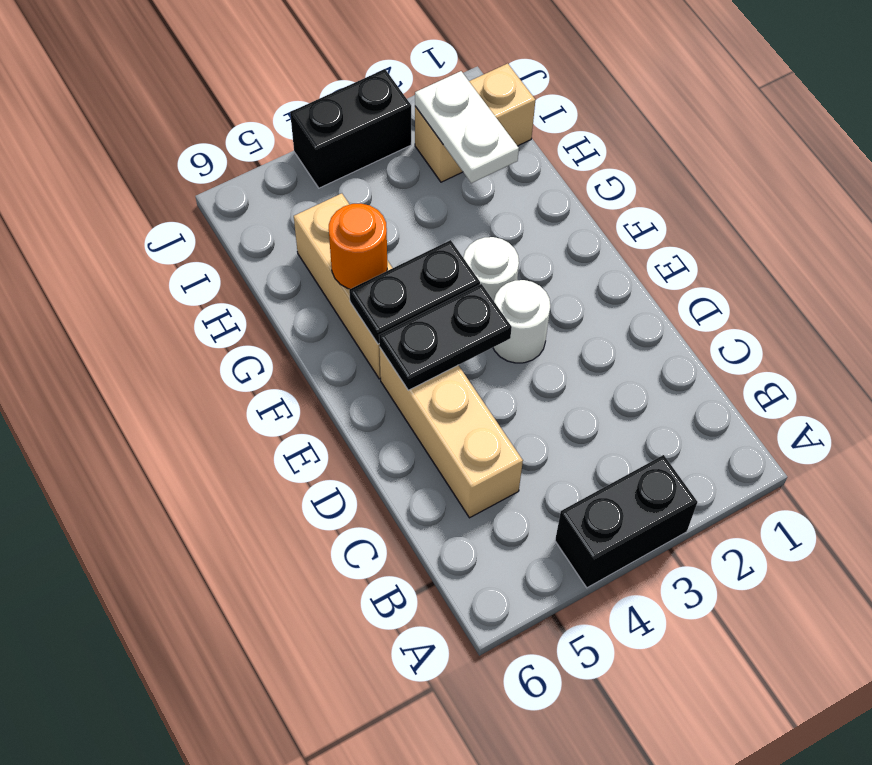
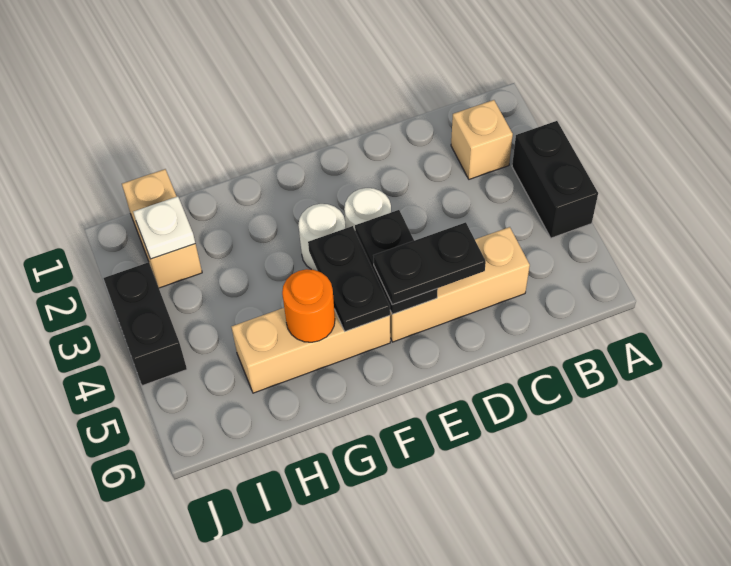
none -> tan 1x1 brick [451,100,513,179]
none -> black 1x2 plate [374,222,486,305]
white 1x2 plate [415,71,519,183] -> white 1x1 plate [133,196,195,259]

